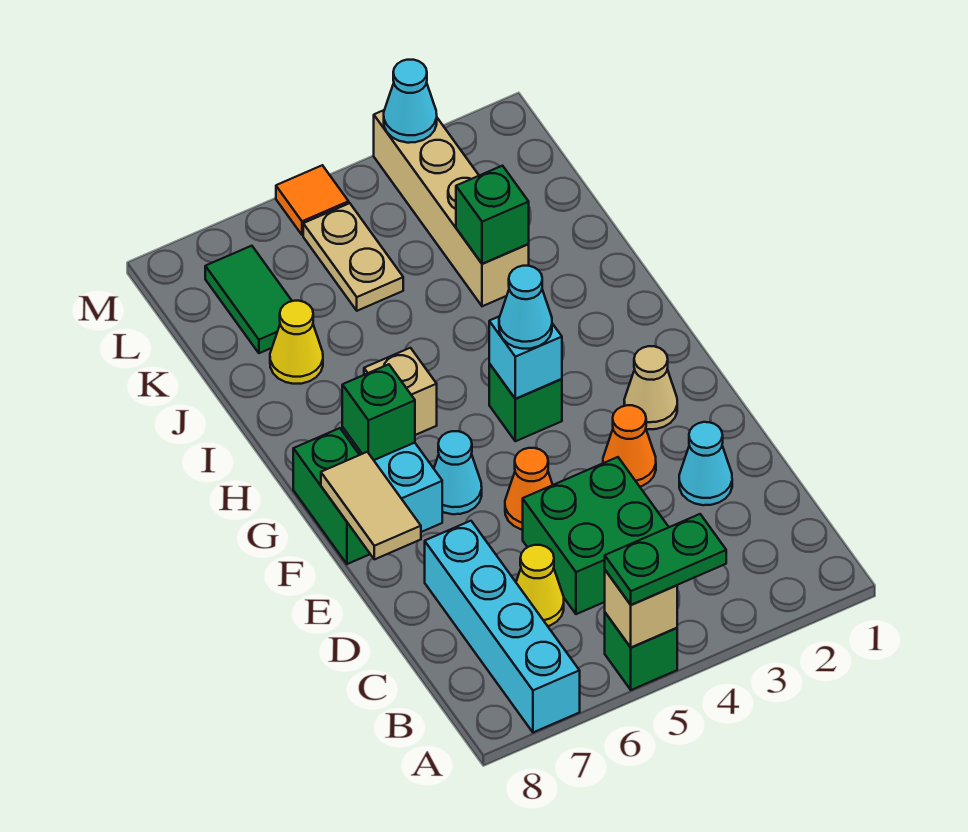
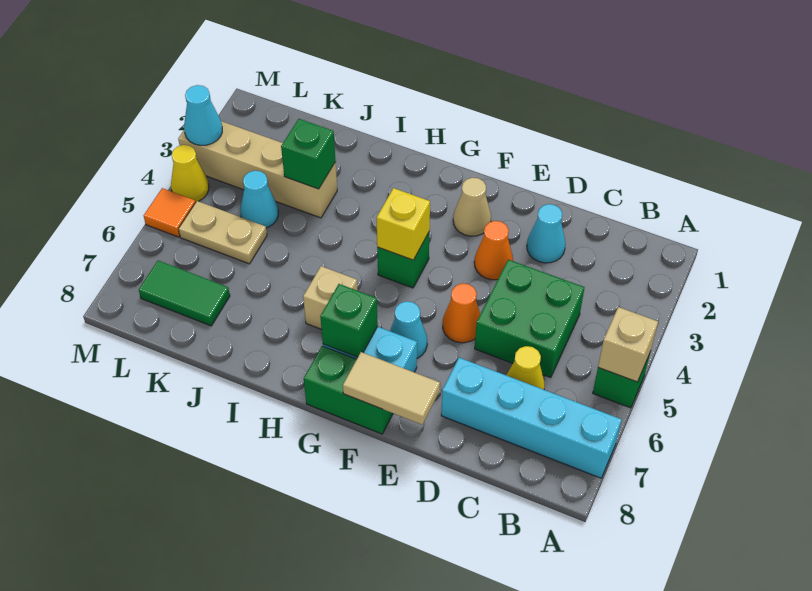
green 1x2 plate [605,514,726,605] -> none
cyan 1x1 brick [489,316,562,399] -> yellow 1x1 brick [377,188,430,260]
cyan 1x1 cone [499,266,552,349] -> cyan 1x1 cone moved to [240,171,278,228]
yellow 1x1 cone [270,301,323,384] -> yellow 1x1 cone moved to [171,145,209,202]

